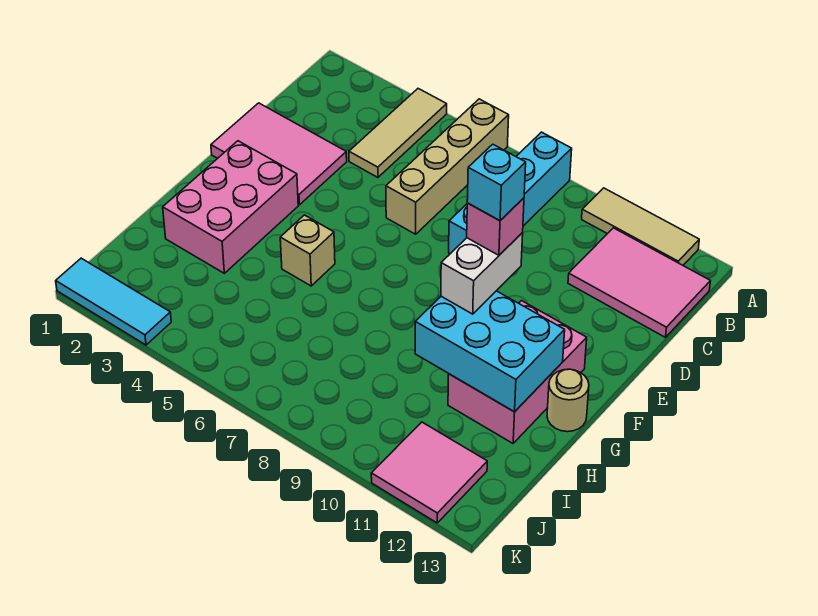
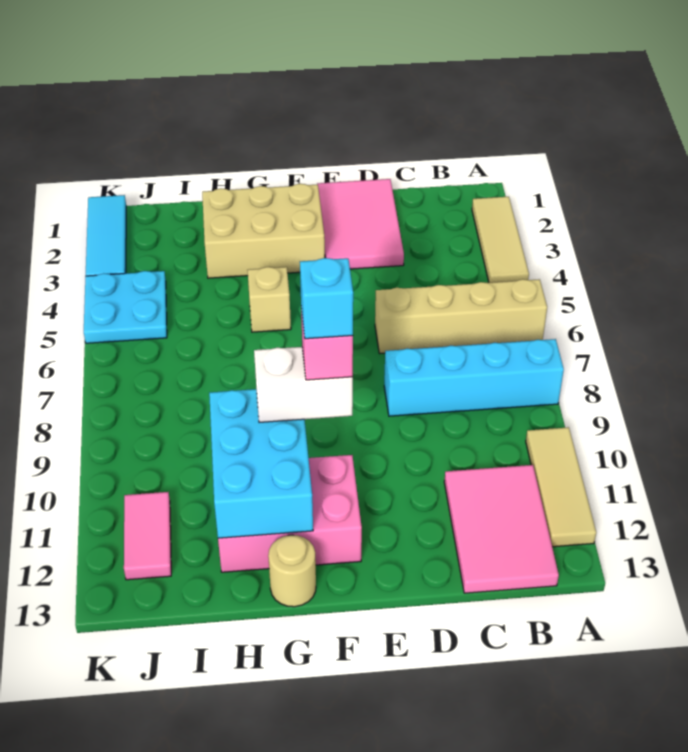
tan 1x3 tile [349,89,447,177] -> tan 1x3 tile turned to [472,197,529,283]
pink 2x3 brick [163,141,298,273] -> tan 2x3 brick [202,184,325,278]
none -> cyan 2x2 plate [84,271,167,343]
pink 2x2 tile [371,422,487,523] -> pink 1x2 tile [124,492,171,580]

